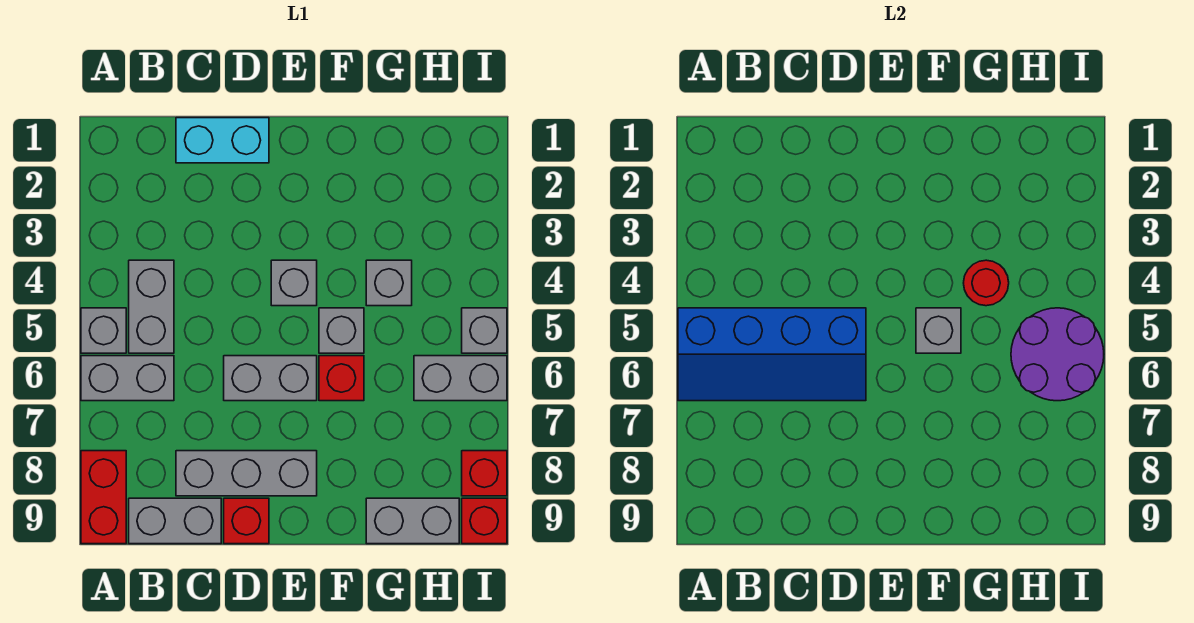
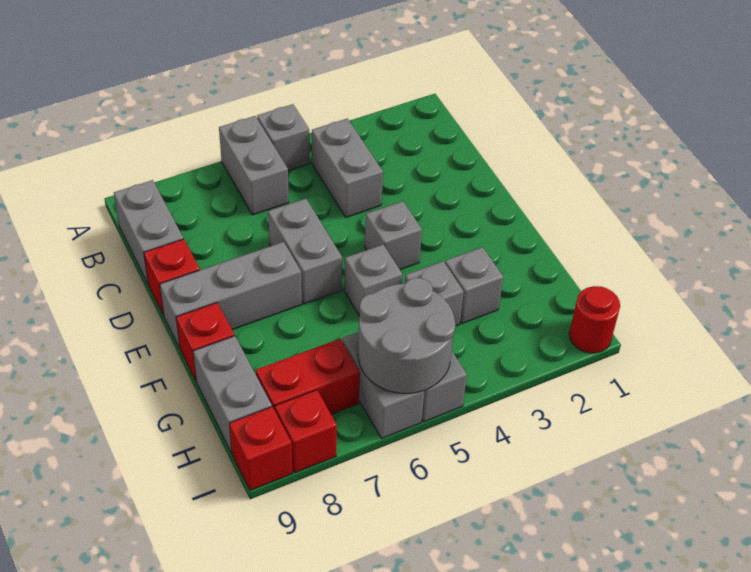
blue 2x4 slope [678,308,866,401] -> none
red 1x2 brick [81,451,126,544] -> red 1x2 brick moved to [256,339,360,414]
grey 1x2 brick [129,260,174,353] -> grey 1x2 brick turned to [312,119,383,217]
cyan 1x2 brick [176,118,269,163] -> none
grey 1x3 brick [176,451,317,496] -> grey 1x3 brick turned to [160,242,302,348]
grey 1x1 brick [916,308,961,353] -> grey 1x1 brick moved to [445,247,503,323]
red 1x1 brick [319,356,364,401] -> red 1x1 brick moved to [176,303,234,382]
red 1x1 round brick [964,260,1009,306] -> red 1x1 round brick moved to [569,286,620,353]
purple 2x2 round brick [1011,308,1104,401] -> grey 2x2 round brick [358,278,455,394]

